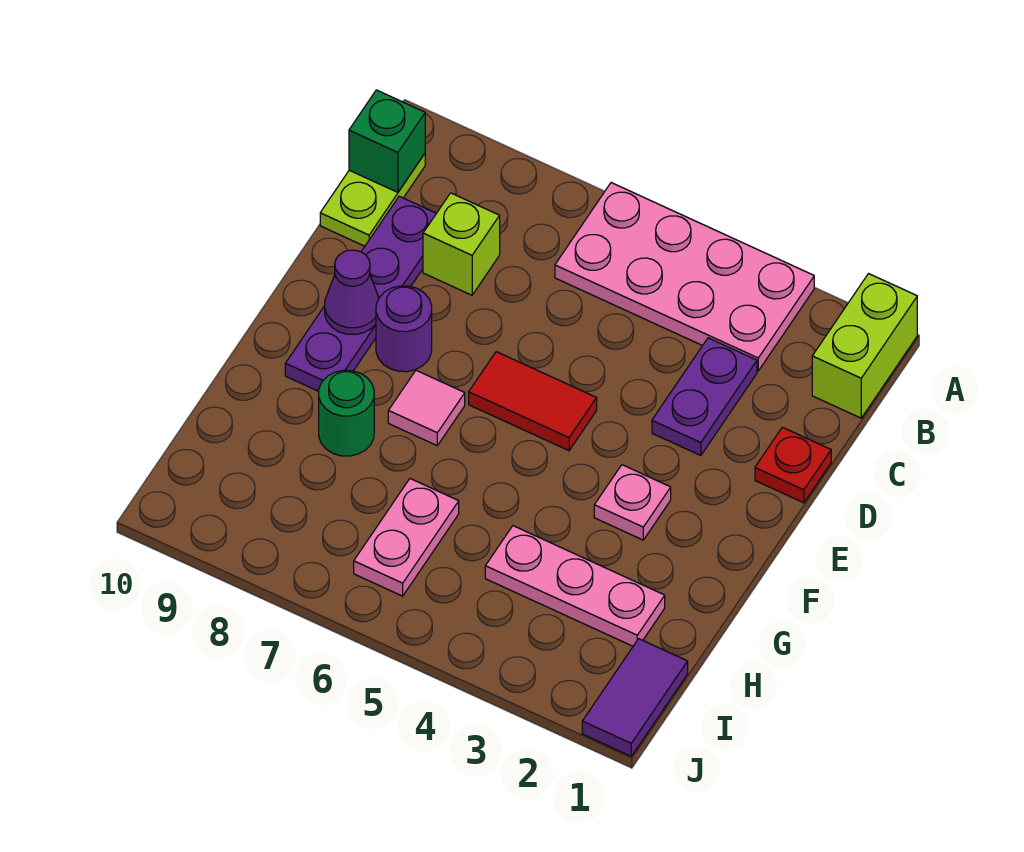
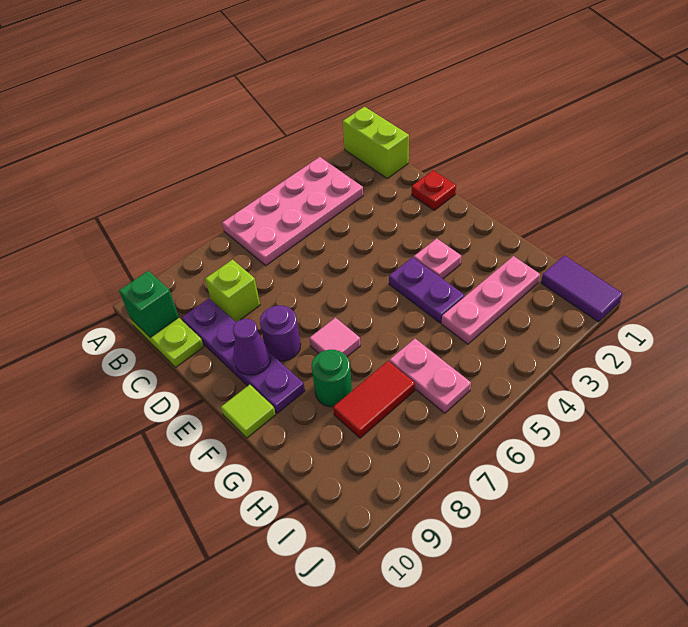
purple 1x2 plate [652,338,757,456] -> purple 1x2 plate moved to [389,257,464,323]
red 1x2 tile [469,352,597,451] -> red 1x2 tile moved to [333,361,415,438]
none -> lime 1x1 tile [221,385,276,438]

